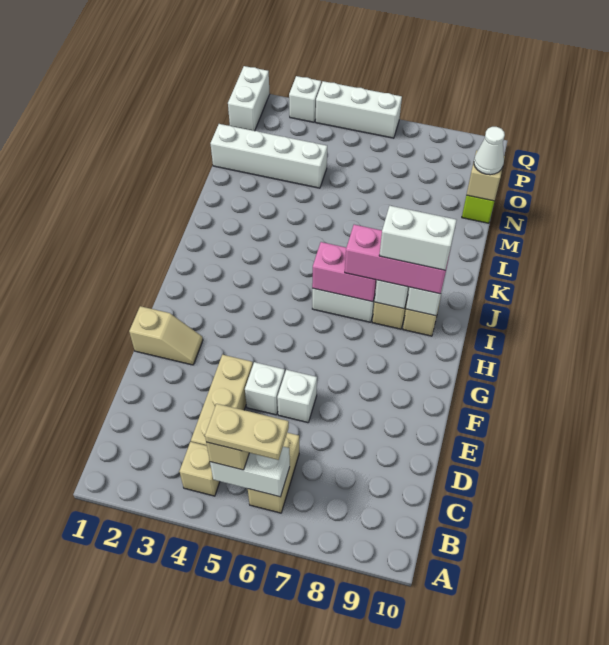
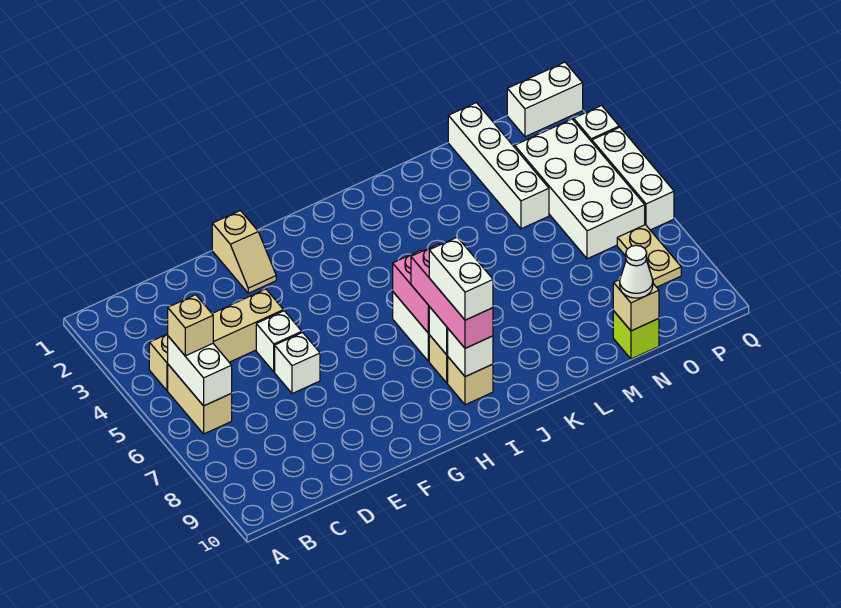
tan 1x2 plate [205,404,289,460] -> tan 1x2 plate moved to [617,225,681,287]
tan 1x2 brick [248,433,299,513] -> tan 1x2 brick turned to [168,365,232,434]
none -> white 2x4 brick [515,119,645,259]

